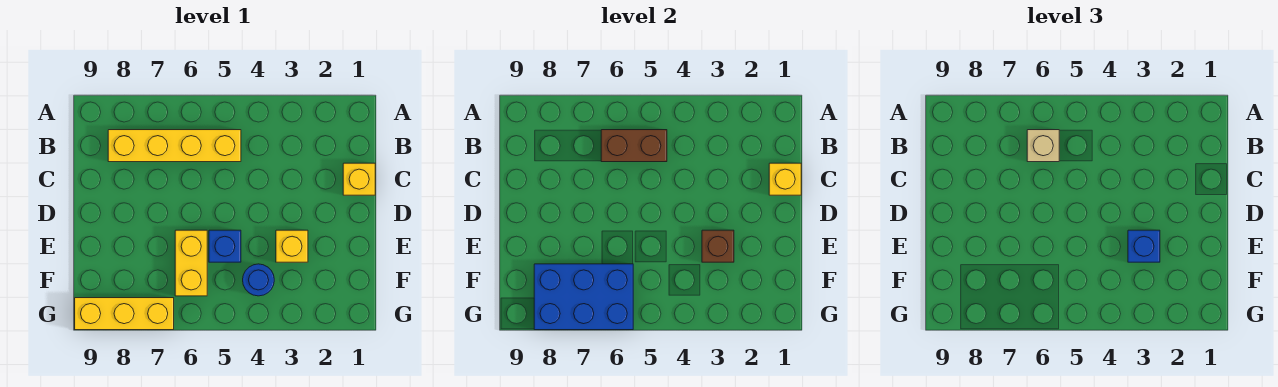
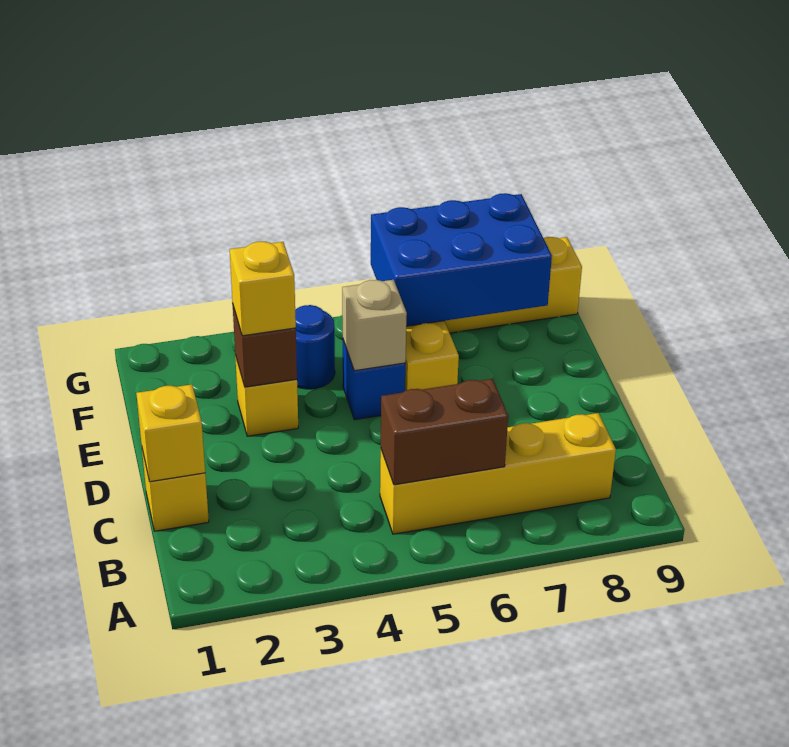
tan 1x1 brick [1027,130,1059,162] -> tan 1x1 brick moved to [342,280,407,371]
blue 1x1 brick [1128,230,1160,262] -> yellow 1x1 brick [230,242,296,336]

